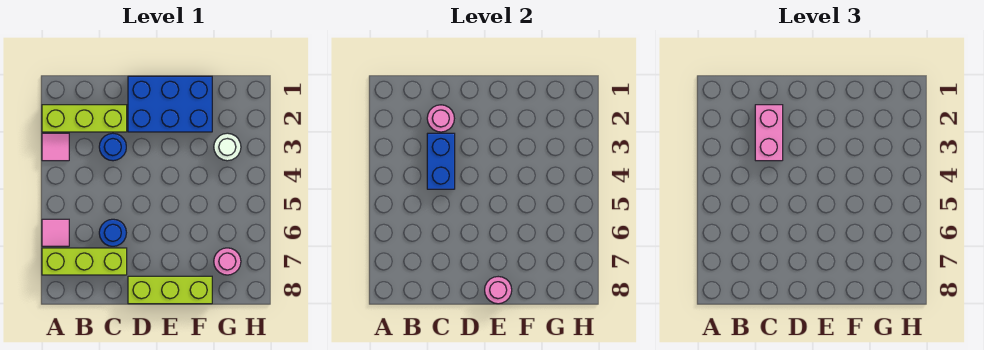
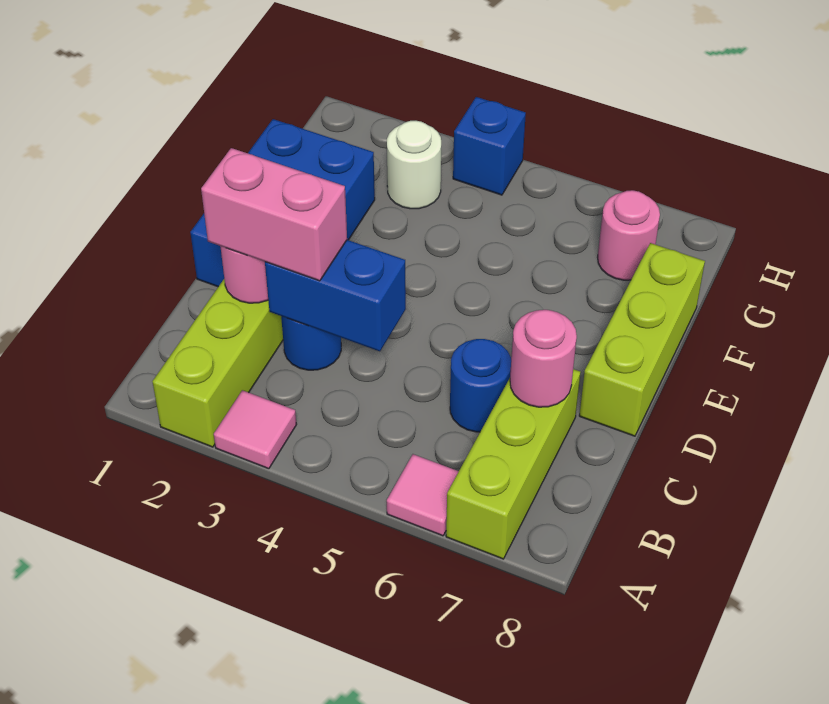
pink 1x1 round brick [485,277,512,304] -> pink 1x1 round brick moved to [510,310,577,407]
none -> blue 1x1 brick [453,97,526,195]

